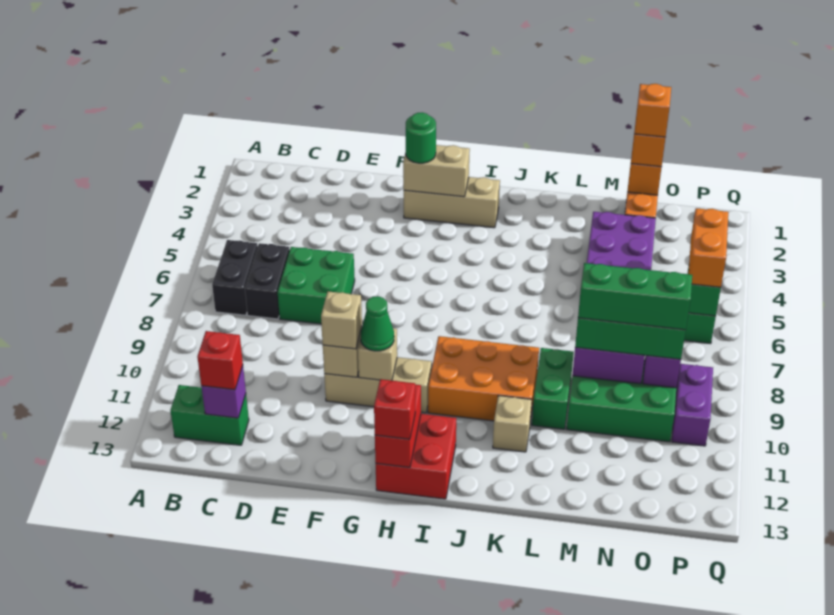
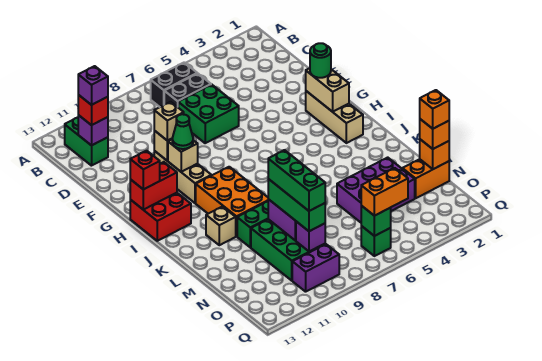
none -> purple 1x1 brick [78,66,108,105]

